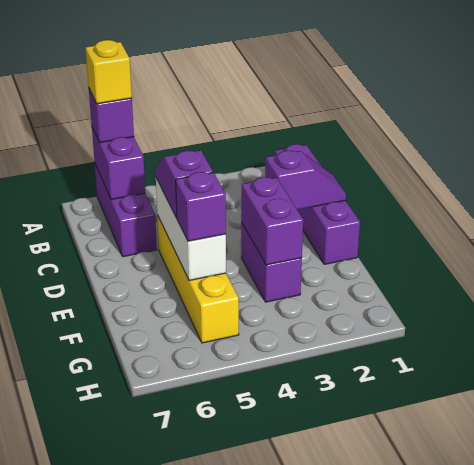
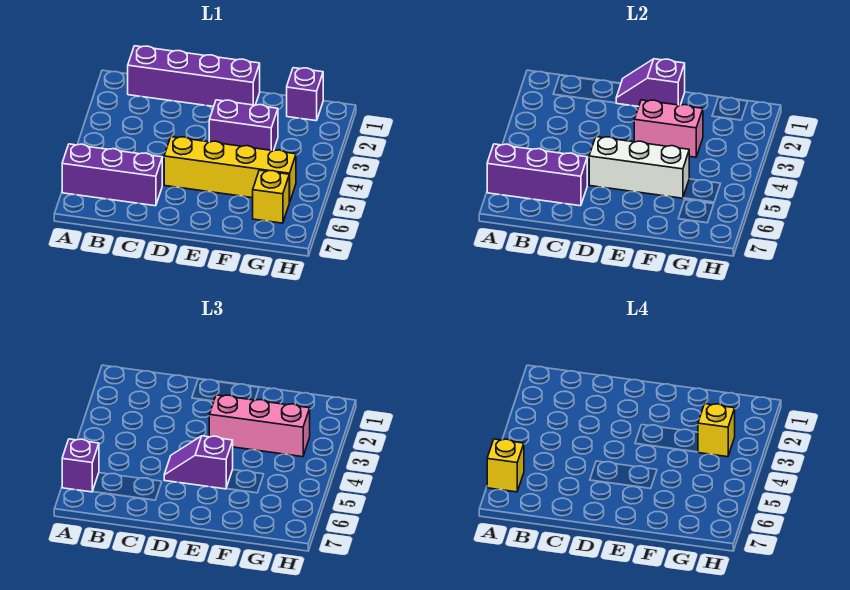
purple 1x2 brick [92,127,145,200] -> purple 1x3 brick [487,144,587,206]
purple 1x2 slope [265,150,346,210] -> purple 1x2 slope turned to [616,59,685,107]
purple 1x2 brick [241,177,303,265] -> pink 1x2 brick [634,100,703,157]
none -> pink 1x3 brick [209,395,310,457]
purple 1x1 brick [176,172,226,241] -> purple 1x1 brick moved to [287,68,323,121]
none -> yellow 1x1 brick [698,404,735,457]
none -> yellow 1x1 brick [253,170,289,223]

